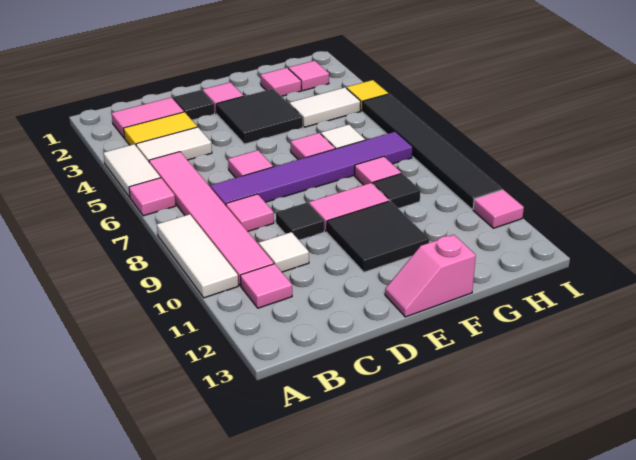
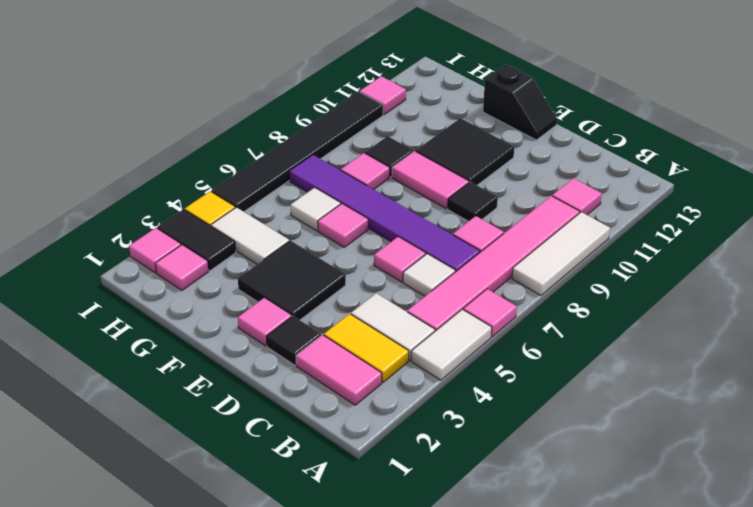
white 1x1 tile [259,232,309,272] -> white 1x1 tile moved to [403,254,455,296]
pink 1x2 slope [385,235,476,317] -> black 1x2 slope [483,64,557,140]
pink 1x1 tile [261,68,301,96] -> pink 1x1 tile moved to [129,228,181,273]
none -> black 1x2 tile [157,209,236,271]

